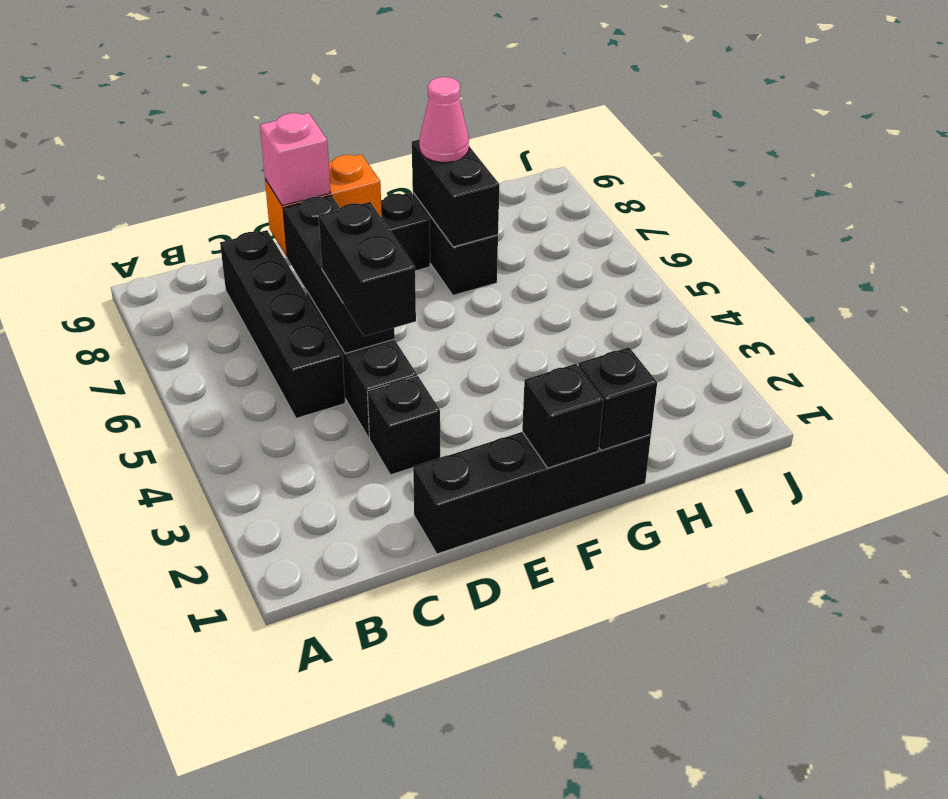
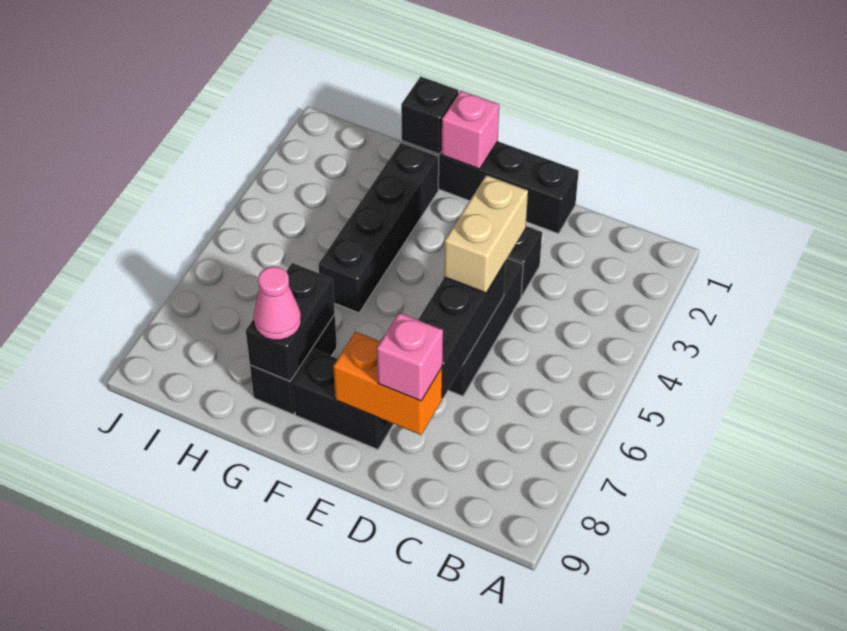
black 1x4 brick [220,230,345,418] -> black 1x4 brick moved to [319,143,439,313]
black 1x2 brick [319,202,416,336] -> tan 1x2 brick [444,175,528,293]
black 1x1 brick [522,364,603,468] -> pink 1x1 brick [442,91,499,169]

